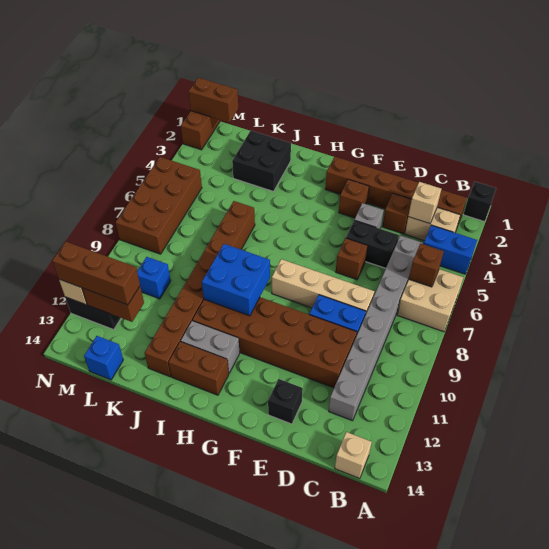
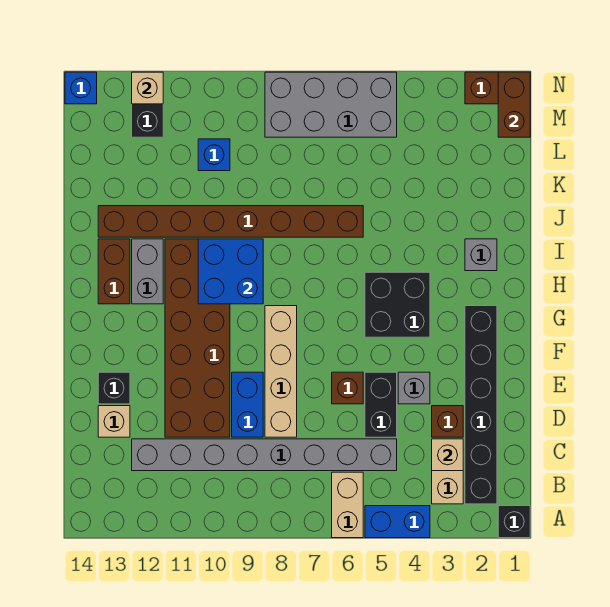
blue 1x2 brick [424,225,477,274] -> blue 1x2 brick turned to [365,506,430,538]
tan 2x2 brick [397,269,463,332] -> tan 1x2 brick [332,472,363,538]
brown 1x6 brick [325,157,467,227] -> black 1x6 brick [465,306,497,504]
brown 1x1 brick [409,243,444,287] -> none
tan 1x1 brick [335,432,372,479] -> tan 1x1 brick moved to [98,406,130,437]
brown 1x1 brick [339,179,369,218] -> none
none -> grey 1x1 brick [465,239,497,271]
black 2x2 brick [232,130,291,191] -> black 2x2 brick moved to [365,272,430,337]
brown 1x2 brick [82,286,144,322] -> none
brown 1x3 brick [52,242,140,305] -> none
blue 1x1 brick [84,336,123,380] -> blue 1x1 brick moved to [65,72,97,104]
brown 2x4 brick [116,157,202,254] -> grey 2x4 brick [265,72,397,137]

